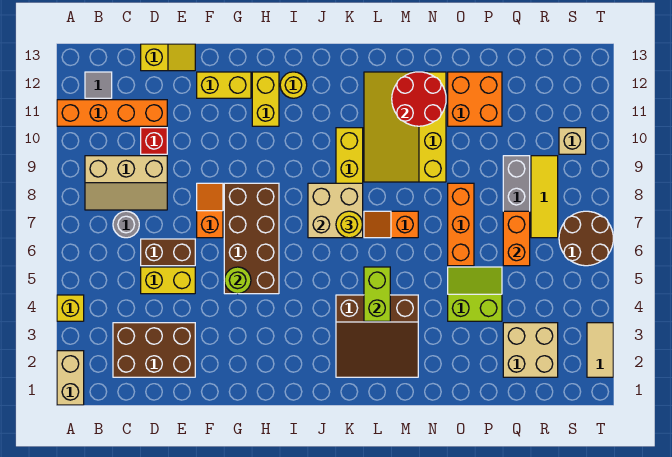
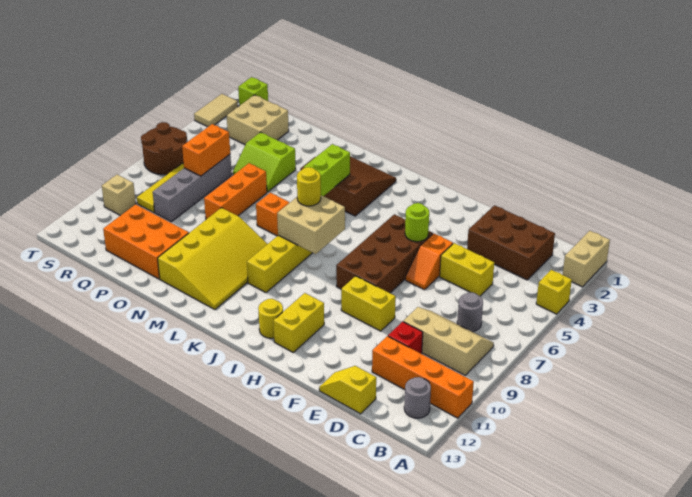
grey 1x1 tile [85,72,112,98] -> grey 1x1 round brick [404,377,431,418]
brown 1x2 brick [141,239,195,266] -> none
orange 1x2 slope [197,183,223,238] -> orange 1x2 slope moved to [405,234,453,290]
yellow 1x2 brick [197,72,251,98] -> yellow 1x2 brick moved to [341,276,396,331]
red 2x2 round brick [392,72,446,126] -> none
orange 2x2 brick [448,72,502,126] -> orange 2x3 brick [103,204,189,279]
none -> lime 1x1 brick [238,77,268,106]

